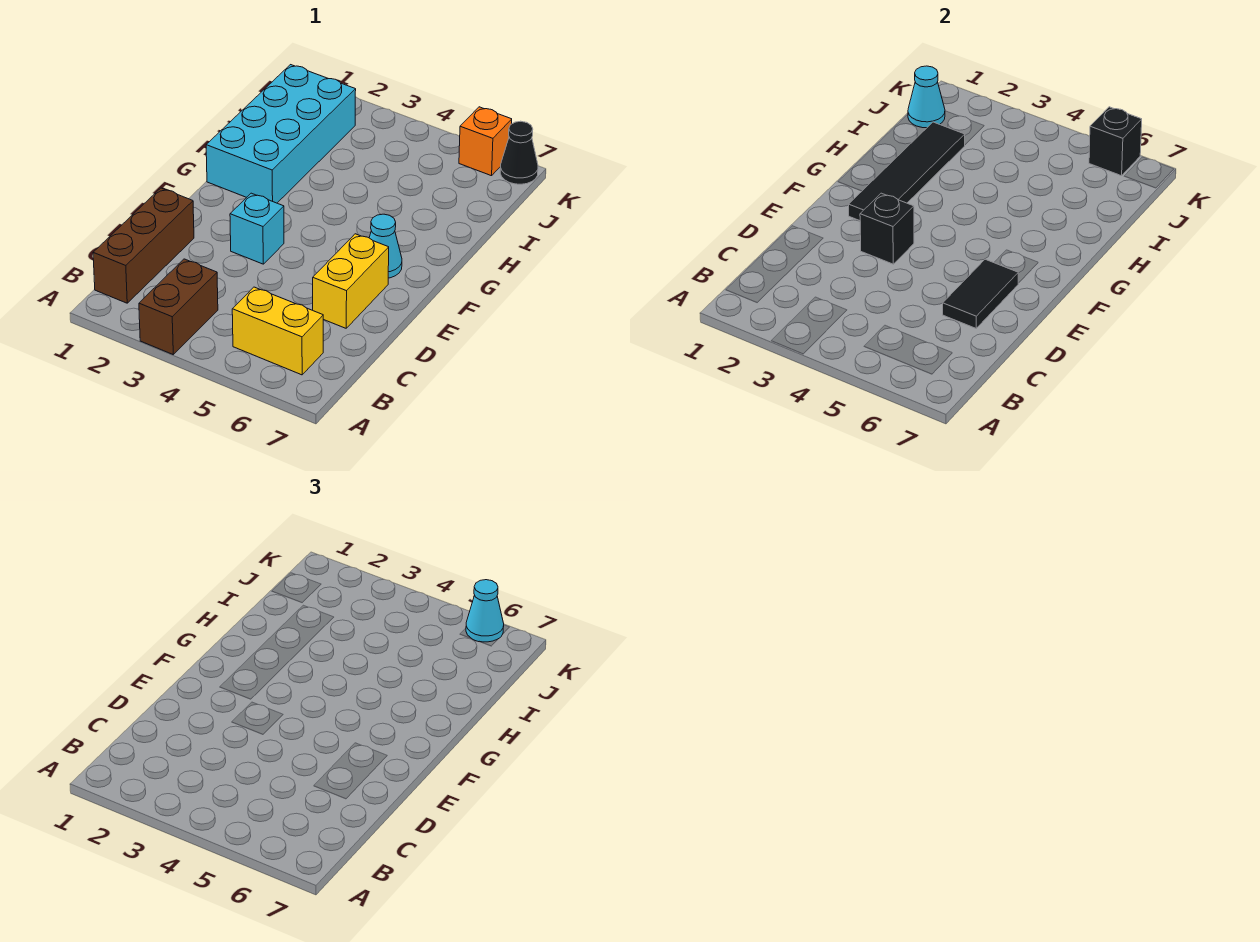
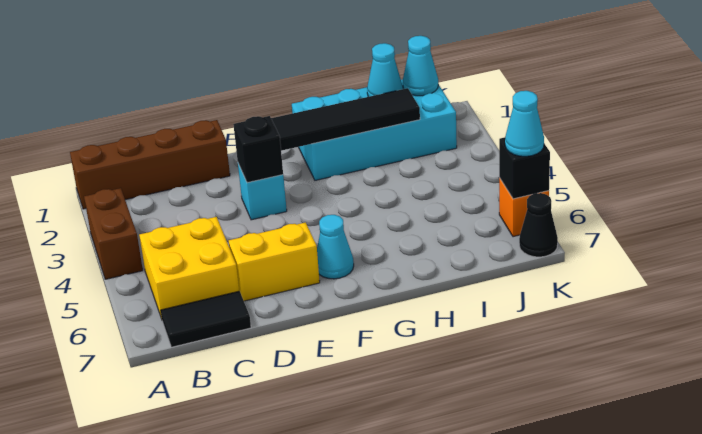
brown 1x2 brick [139,259,218,354] -> brown 1x2 brick turned to [84,188,143,279]
brown 1x3 brick [93,188,194,303] -> brown 1x4 brick [70,120,230,209]
yellow 1x2 brick [232,287,323,375] -> yellow 2x2 brick [139,217,239,319]
black 1x2 tile [943,259,1018,328] -> black 1x2 tile moved to [161,291,251,347]
none -> cyan 1x1 cone [367,43,403,97]

